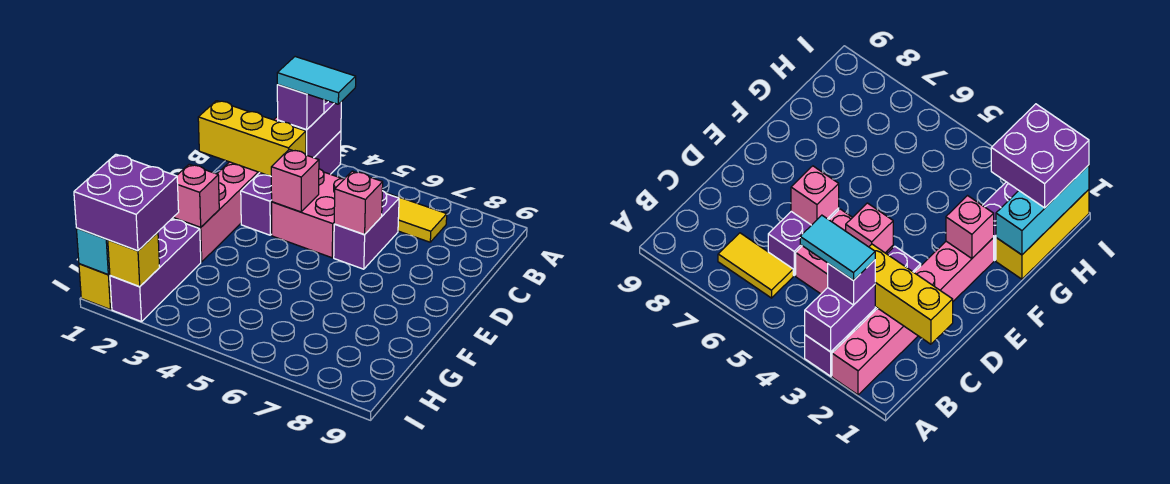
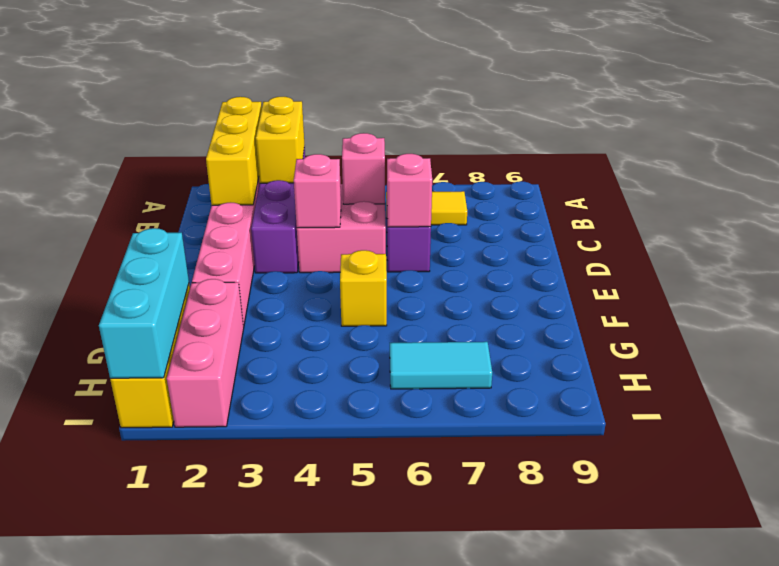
purple 1x2 brick [278,100,341,158] -> yellow 1x2 brick [256,97,304,183]
purple 1x1 brick [277,85,324,130] -> none
cyan 1x2 tile [277,57,356,104] -> cyan 1x2 tile moved to [390,342,492,389]
yellow 1x3 brick [198,101,306,176] -> yellow 1x3 brick turned to [206,97,262,205]
pink 1x1 brick [173,164,219,227] -> pink 1x1 brick moved to [342,133,385,204]
purple 1x3 brick [110,219,201,322] -> pink 1x3 brick [167,279,244,427]
purple 2x2 brick [74,154,179,251] -> none
yellow 1x1 brick [108,232,160,287] -> yellow 1x1 brick moved to [340,250,387,326]

